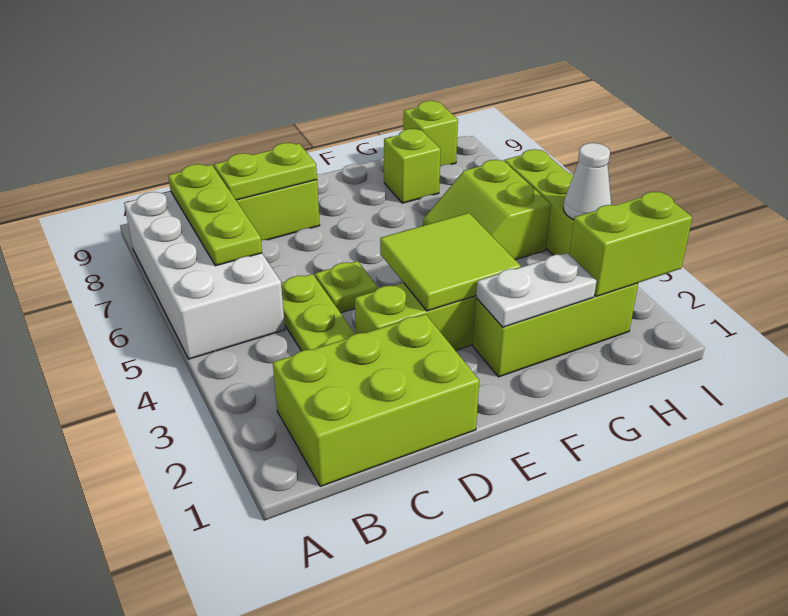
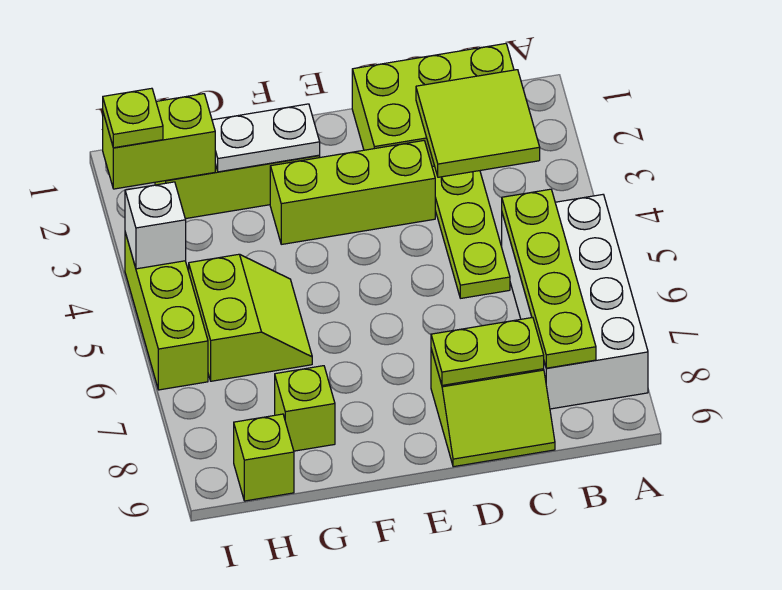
lime 1x3 plate [168,164,262,266] -> lime 1x4 plate [502,189,596,368]
lime 1x1 plate [315,261,378,313] -> lime 1x1 plate moved to [103,88,163,148]
lime 2x2 tile [380,213,521,311] -> lime 2x2 tile moved to [416,70,540,177]
white 1x1 cone [563,143,611,220] -> white 1x1 brick [125,182,186,269]

